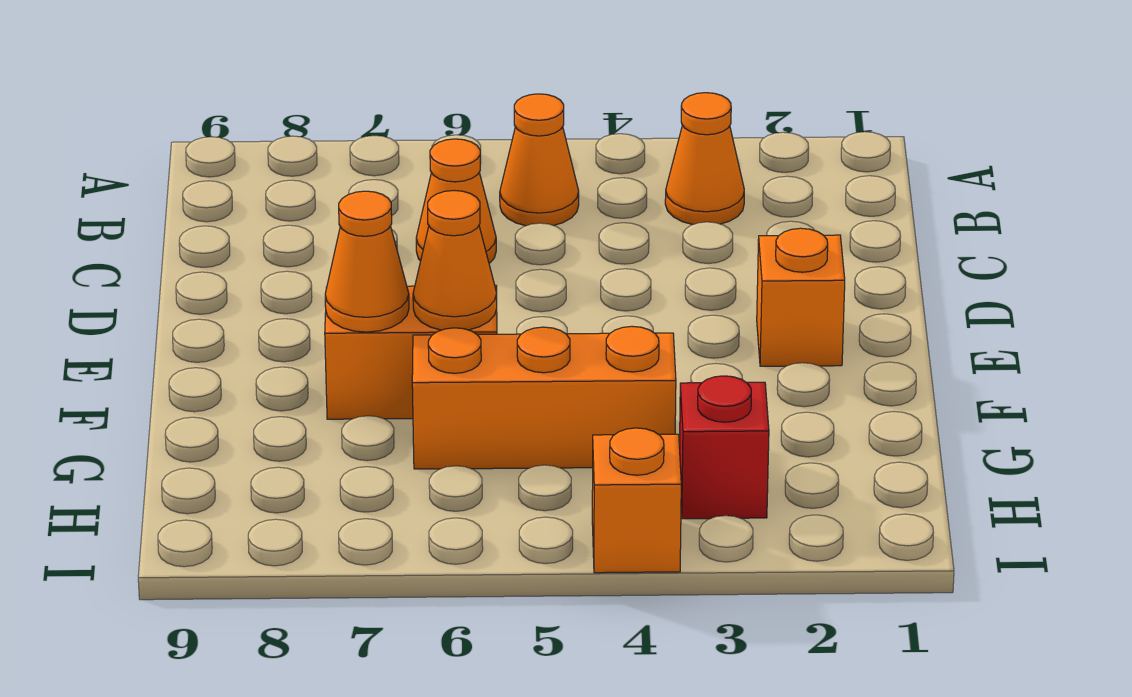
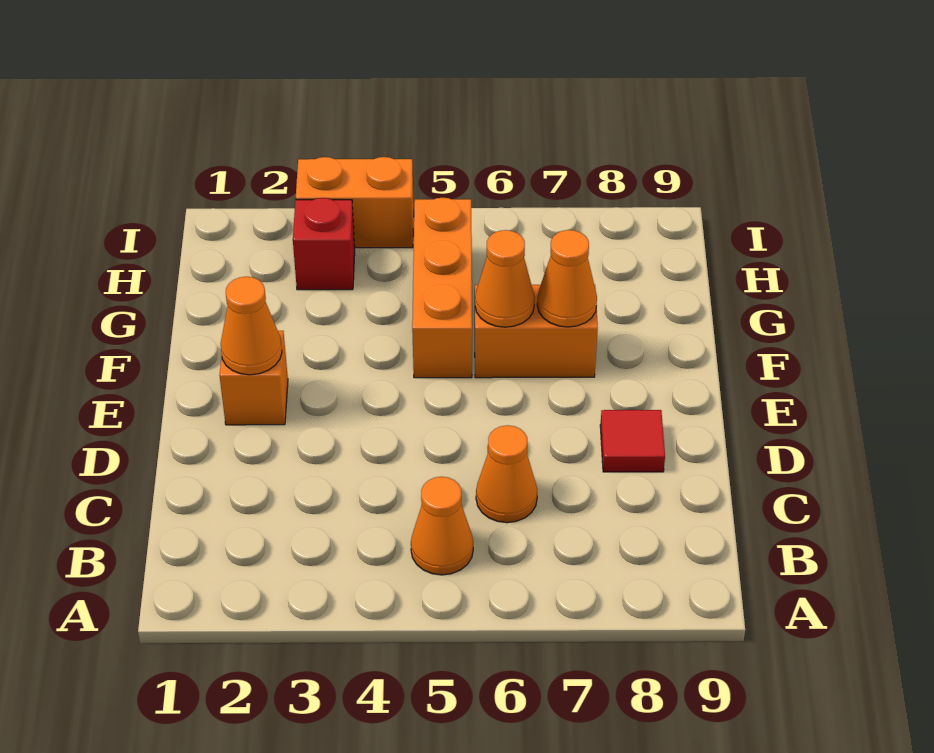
orange 1x1 cone [665,93,744,225] -> orange 1x1 cone moved to [221,277,282,375]
none -> red 1x1 tile [600,410,665,472]
orange 1x3 brick [412,326,676,469] -> orange 1x3 brick turned to [412,198,472,378]
orange 1x1 brick [592,428,681,573] -> orange 1x2 brick [296,157,414,248]

